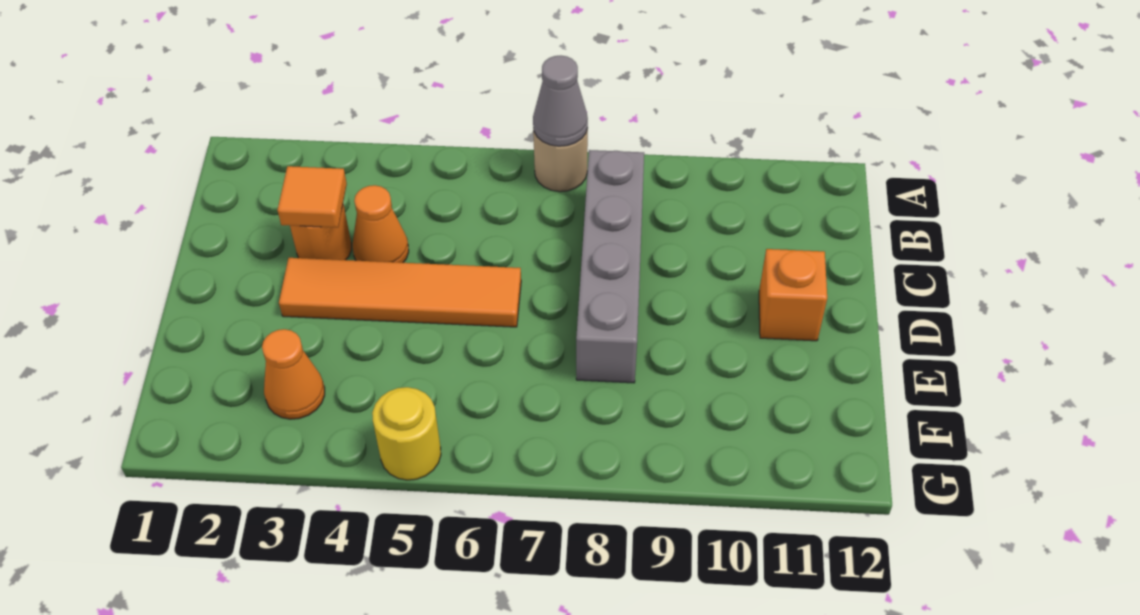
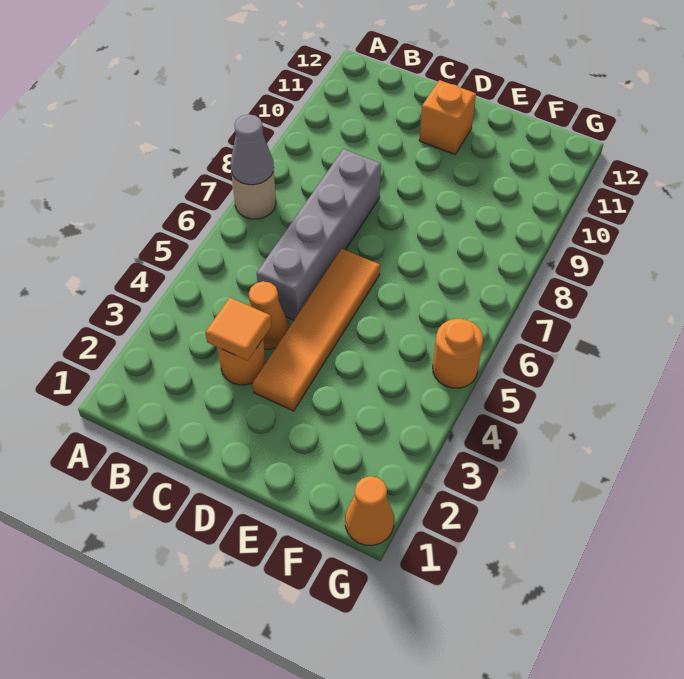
grey 1x4 brick [576,150,644,383] -> grey 1x4 brick turned to [257,149,381,320]
orange 1x1 cone [262,329,325,419] -> orange 1x1 cone moved to [345,476,394,545]
yellow 1x1 round brick [372,387,441,480] -> orange 1x1 round brick [433,319,483,388]

